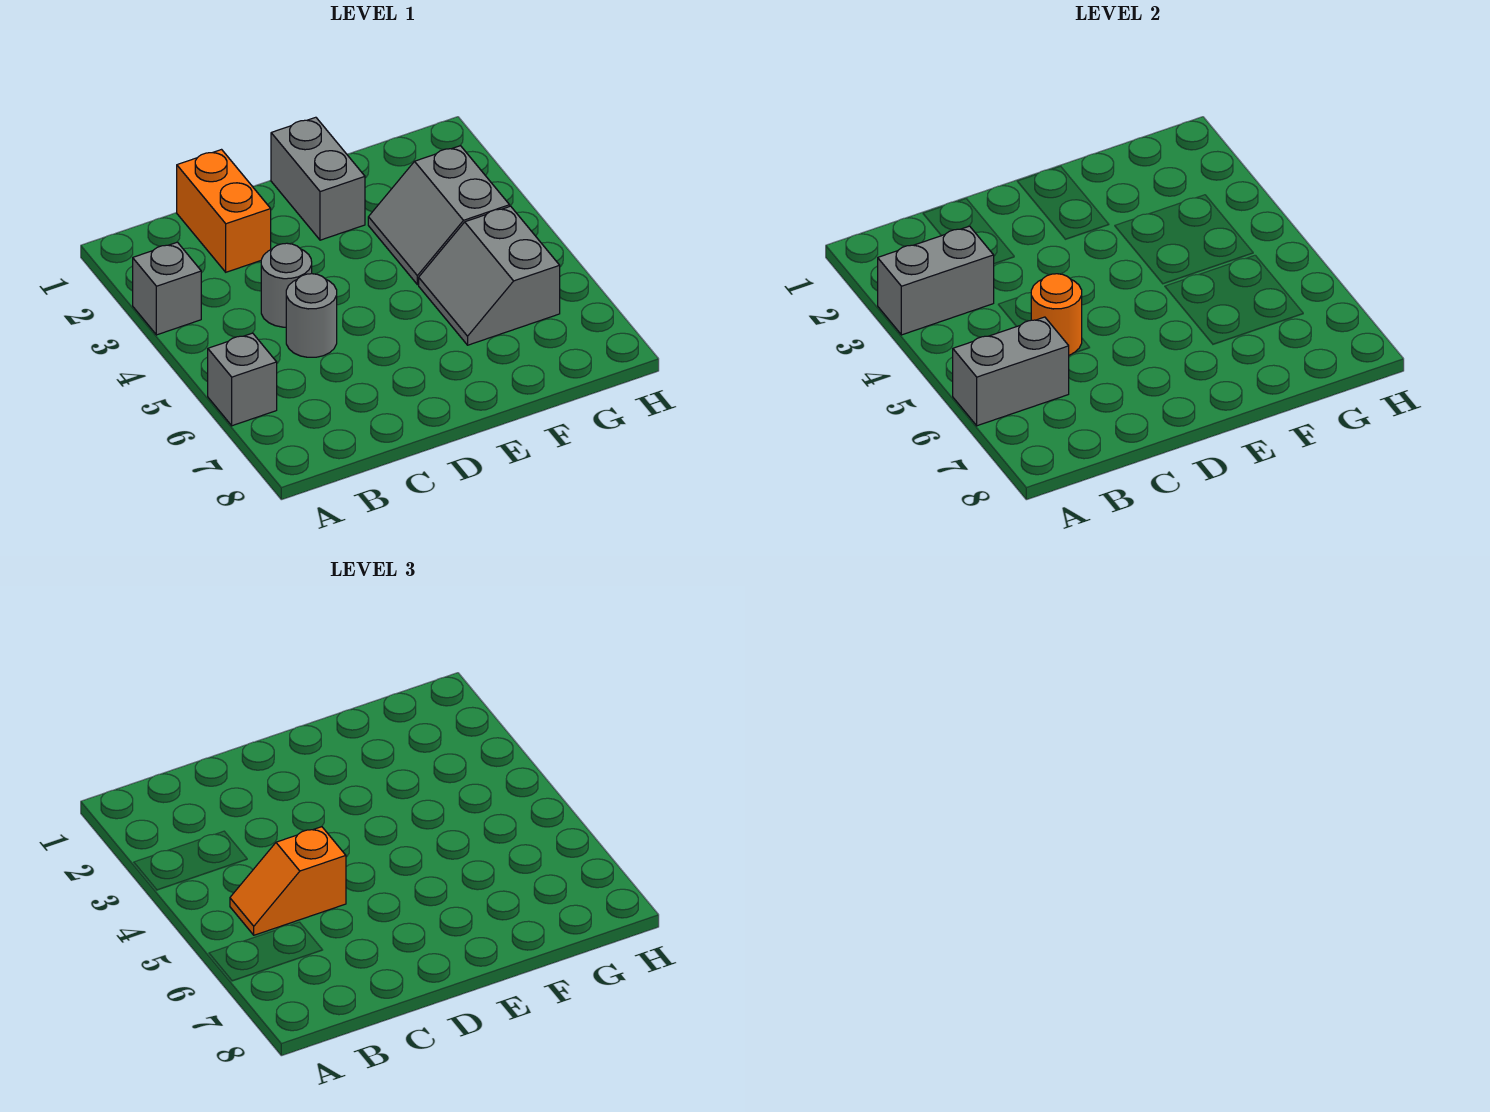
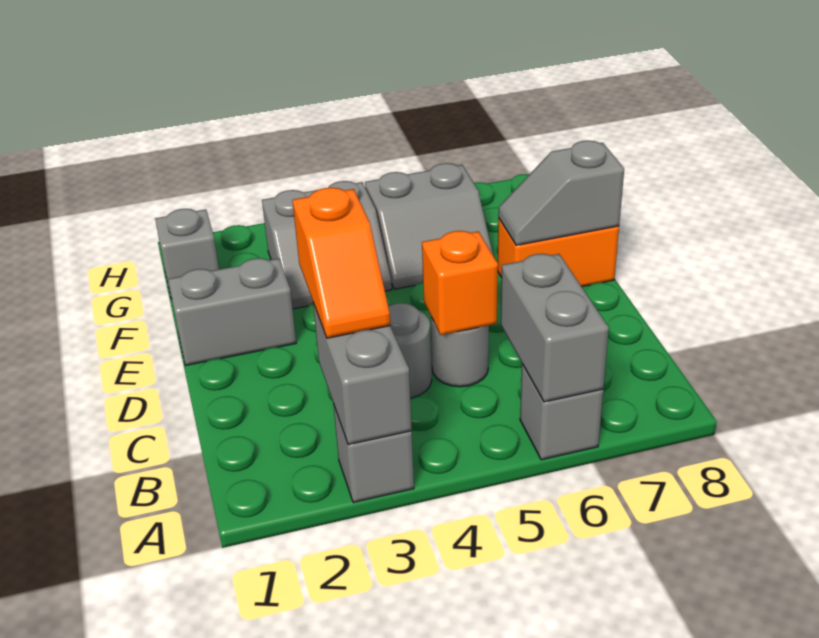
orange 1x2 slope [230,827,346,935] -> orange 1x2 slope moved to [293,188,390,338]
orange 1x2 brick [177,150,271,272] -> orange 1x2 brick moved to [498,218,619,287]
orange 1x1 round brick [1031,274,1082,355] -> orange 1x1 brick [422,231,498,335]
none -> grey 1x2 slope [498,141,624,245]
none -> grey 1x1 brick [155,209,219,299]

